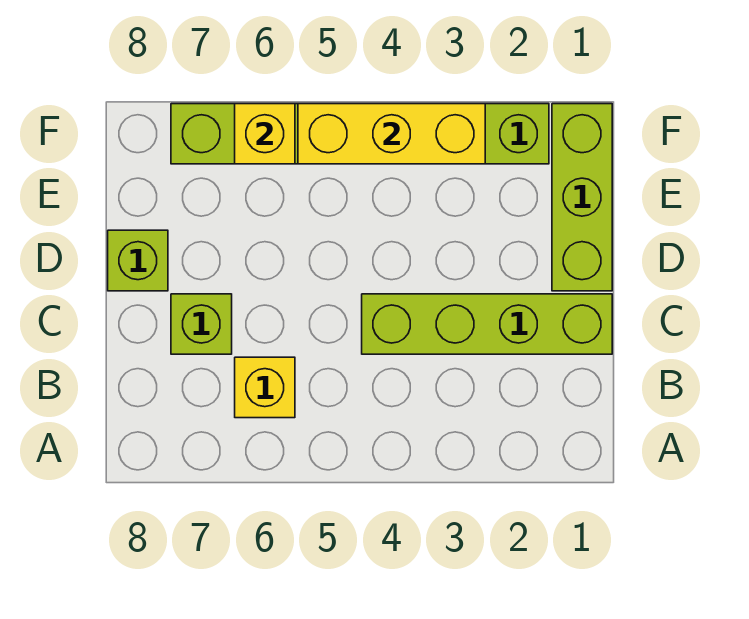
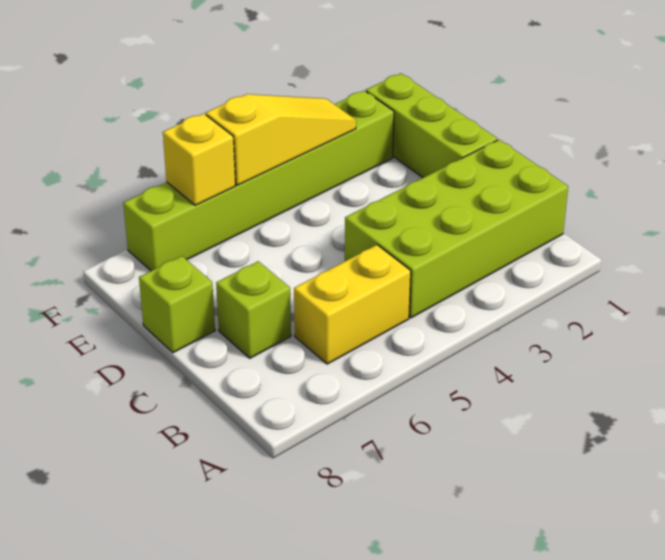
yellow 1x1 brick [235,357,295,418] -> yellow 1x2 brick [294,245,411,364]
lime 1x4 brick [362,294,612,354] -> lime 2x4 brick [345,140,568,318]
yellow 1x3 brick [298,104,485,164] -> yellow 1x3 slope [206,94,356,185]

